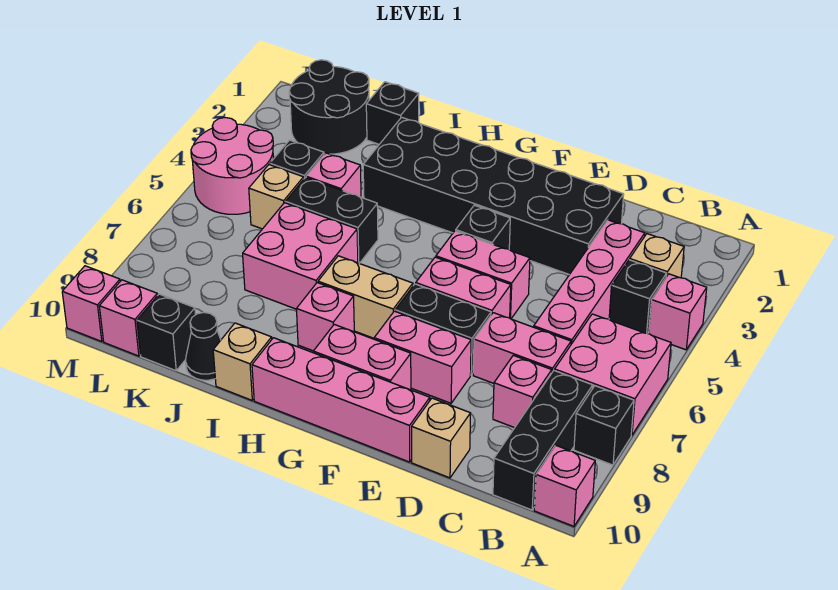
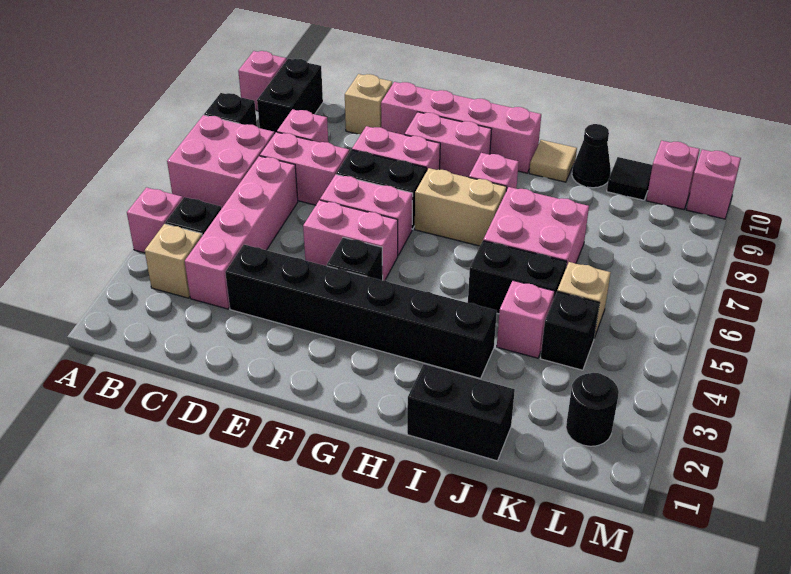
black 1x3 brick [493,371,593,510] -> black 1x2 brick [257,59,323,134]
black 2x6 brick [363,117,624,275] -> black 1x6 brick [225,245,497,379]
tan 1x1 brick [213,323,272,400] -> tan 1x1 tile [529,140,577,182]
black 1x1 brick [366,82,419,144] -> black 1x2 brick [407,364,515,461]
black 2x2 round brick [289,60,369,154] -> black 1x1 round brick [566,373,619,446]
black 1x1 brick [137,294,196,371] -> black 1x1 tile [607,157,652,200]
pink 2x2 round brick [191,118,273,214] -> none

